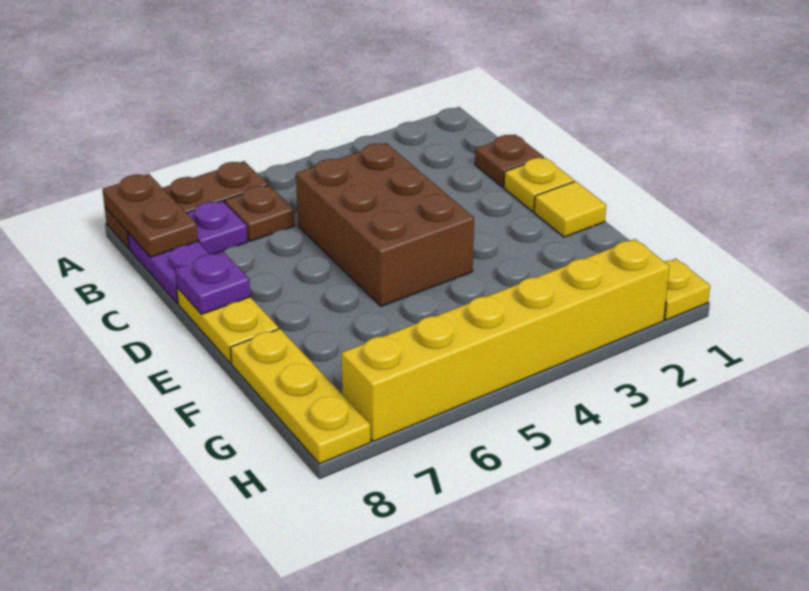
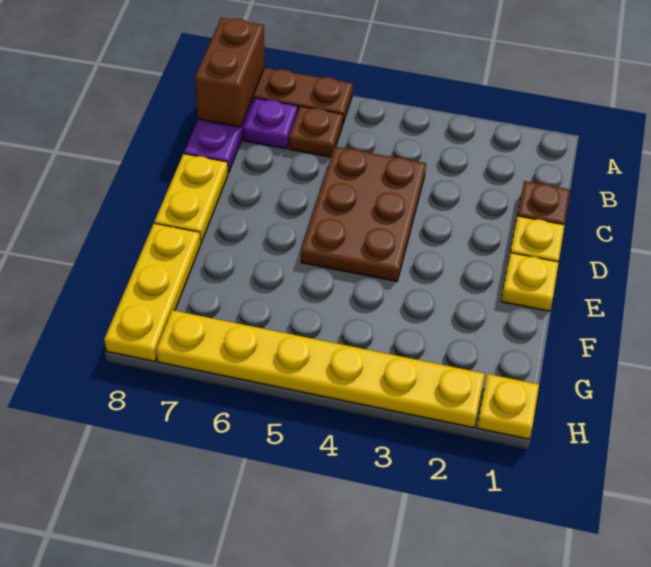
brown 1x2 plate [102,174,198,257] -> brown 1x2 brick [195,18,265,127]
brown 2x3 brick [296,143,474,306] -> brown 2x3 plate [301,147,426,281]
purple 1x1 plate [175,252,250,314] -> none
yellow 1x1 tile [534,181,606,237] -> yellow 1x1 plate [501,253,559,311]
yellow 1x6 brick [341,239,670,441] -> yellow 1x6 plate [156,310,484,428]

